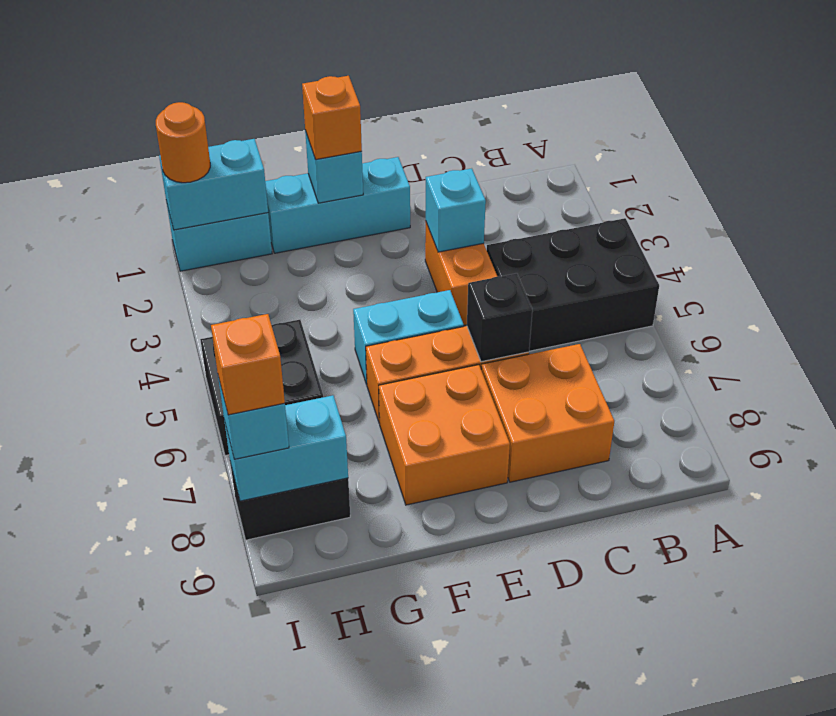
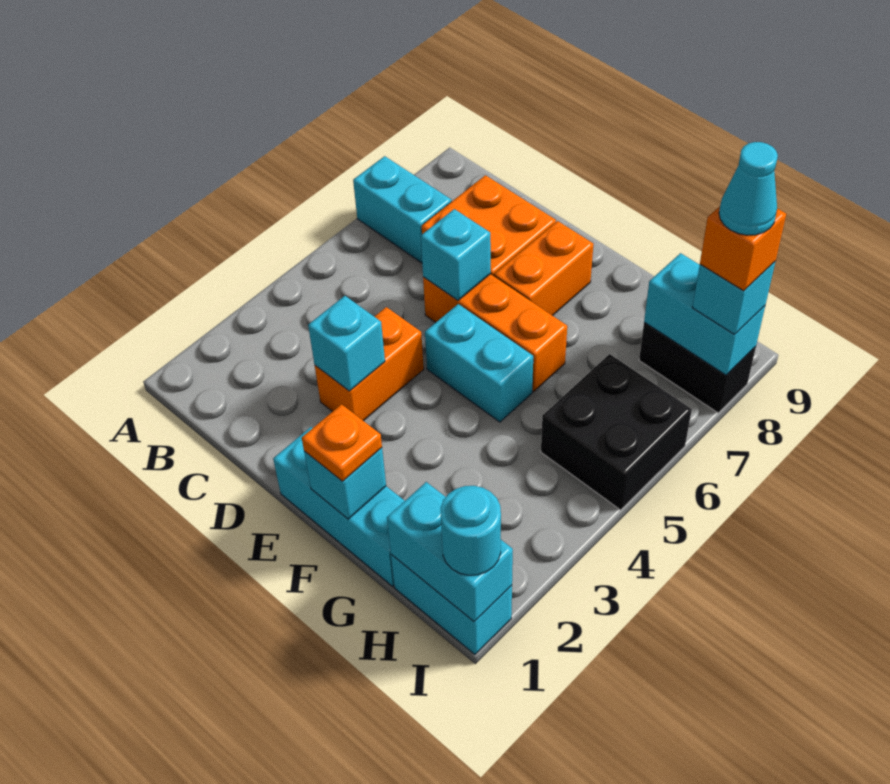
black 2x3 brick [487,218,659,351] -> none
none -> cyan 1x2 brick [353,156,451,263]
black 1x1 brick [467,273,532,362] -> cyan 1x1 brick [421,209,491,300]
orange 2x2 brick [379,365,510,505] -> orange 1x2 brick [494,221,593,316]
orange 1x1 brick [302,76,362,160] -> orange 1x1 plate [302,404,382,481]
orange 1x1 round brick [156,102,210,183] -> cyan 1x1 round brick [441,486,501,575]
none -> cyan 1x1 cone [719,142,778,235]

